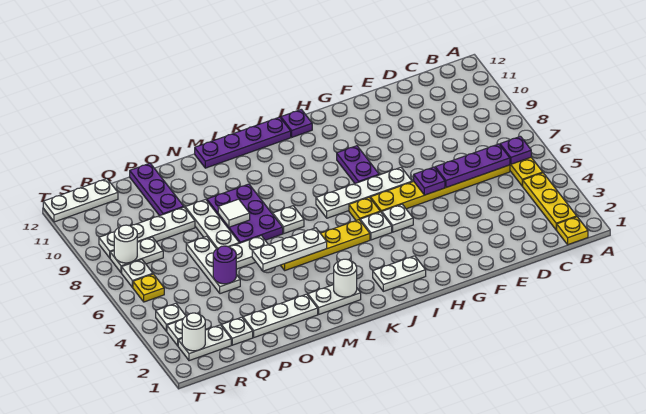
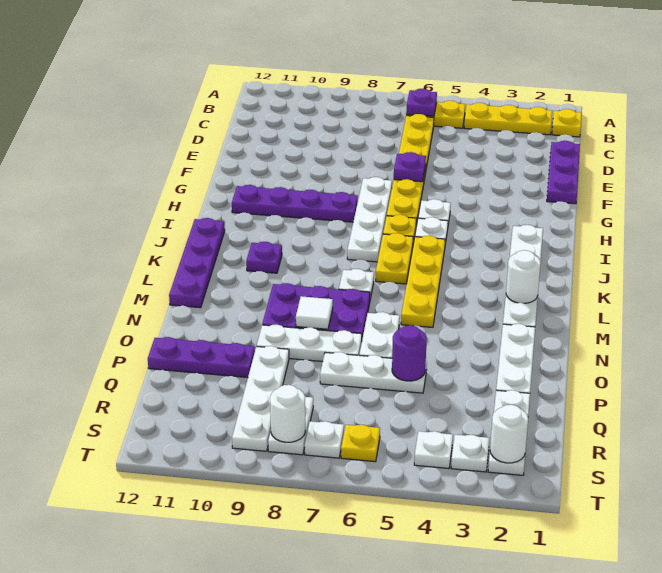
purple 1x3 plate [435,144,510,187] -> purple 1x3 plate moved to [547,141,580,204]
purple 1x2 plate [337,146,379,184] -> purple 1x4 plate [232,185,358,222]
purple 1x1 plate [281,109,312,137] -> purple 1x1 plate moved to [246,242,282,273]
none -> yellow 1x2 plate [376,233,413,284]
white 1x3 plate [252,228,327,271] -> none
white 1x3 plate [43,179,118,222] -> none

